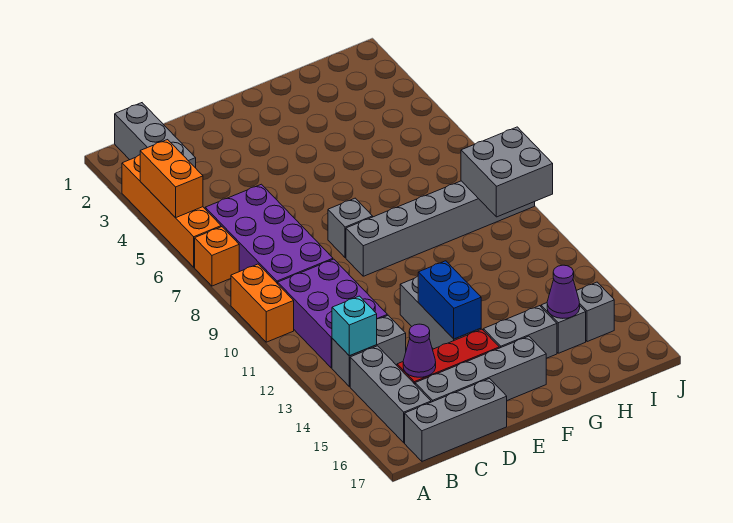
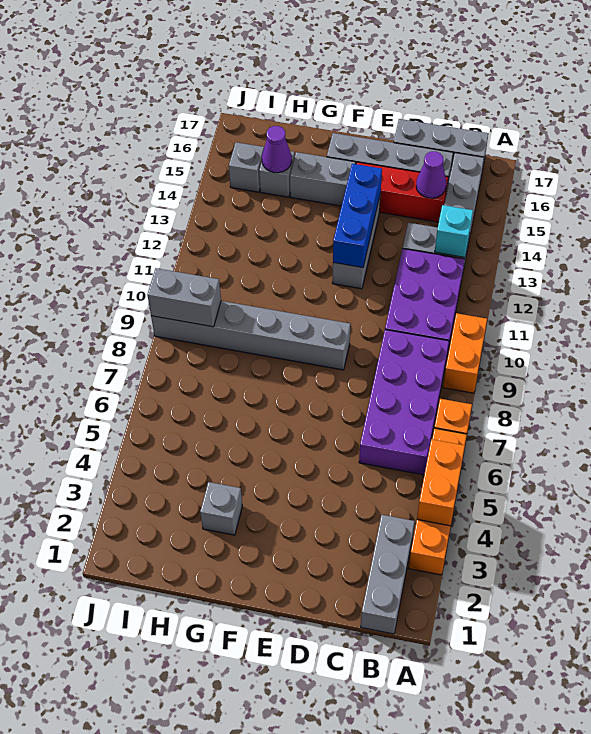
grey 1x1 brick [328,198,373,258] -> grey 1x1 brick moved to [200,482,242,535]
blue 1x2 brick [418,261,481,339] -> blue 1x3 brick [333,164,382,268]
grey 2x2 brick [461,127,553,217] -> grey 1x2 brick [147,268,221,327]

